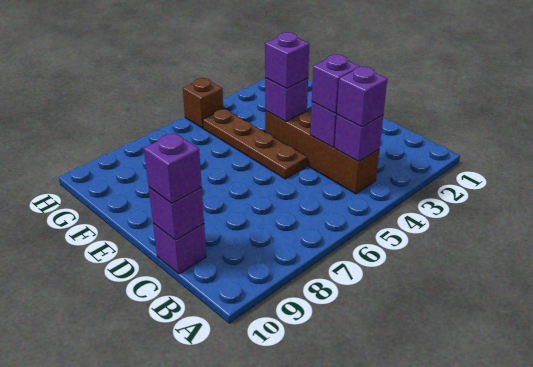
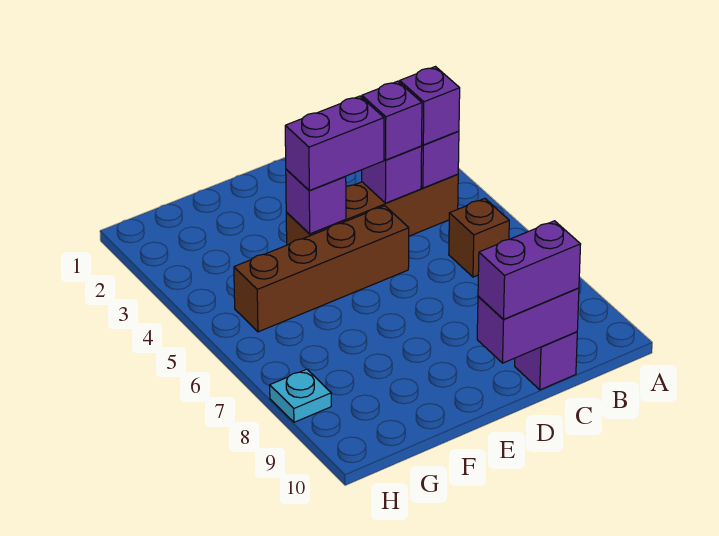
purple 1x1 brick [149,187,204,240] -> purple 1x2 brick [477,288,579,363]
purple 1x1 brick [144,133,202,204] -> purple 1x2 brick [478,221,581,319]
brown 1x4 plate [203,109,307,179] -> brown 1x4 brick [234,206,409,332]
purple 1x1 brick [265,32,310,88] -> purple 1x2 brick [285,96,384,191]
brown 1x1 brick [183,78,223,128] -> brown 1x1 brick moved to [449,198,509,277]
none -> cyan 1x1 plate [270,369,331,422]

